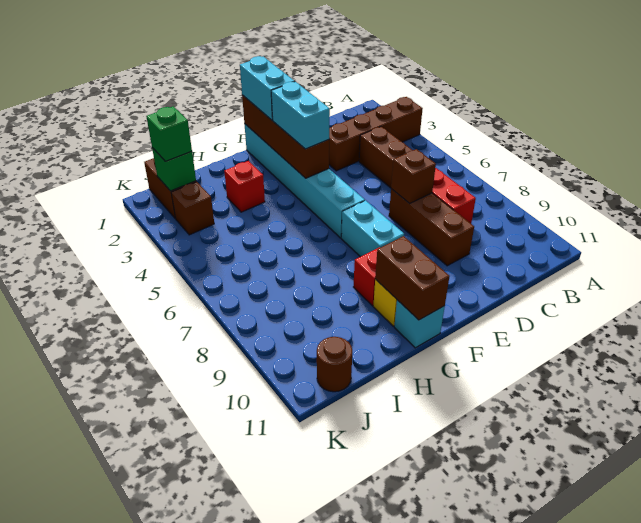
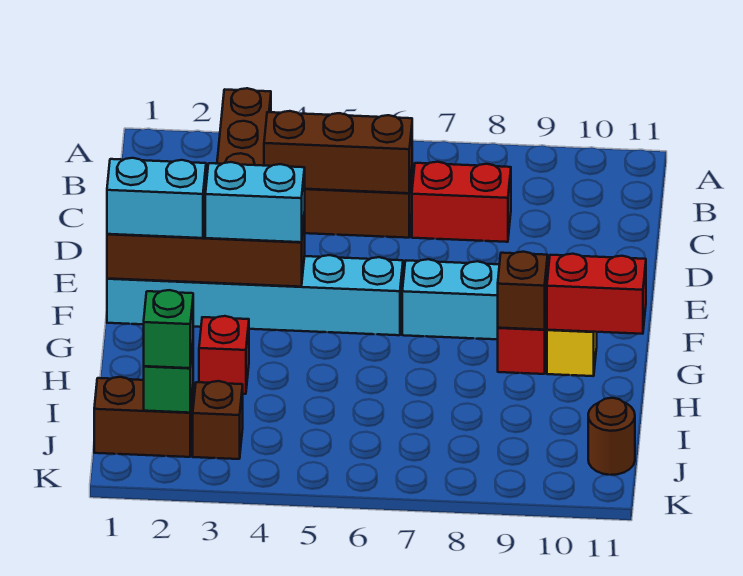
brown 1x3 brick [389,189,474,266] -> brown 1x3 brick moved to [264,111,412,193]
brown 1x1 brick [391,149,436,203] -> brown 1x1 brick moved to [498,252,548,330]
brown 1x2 brick [375,236,450,320] -> red 1x2 brick [547,254,646,334]
cyan 1x1 brick [394,300,445,348] -> none

